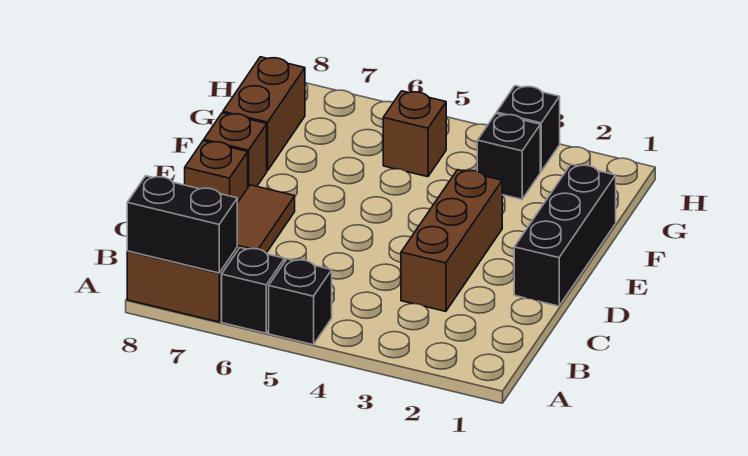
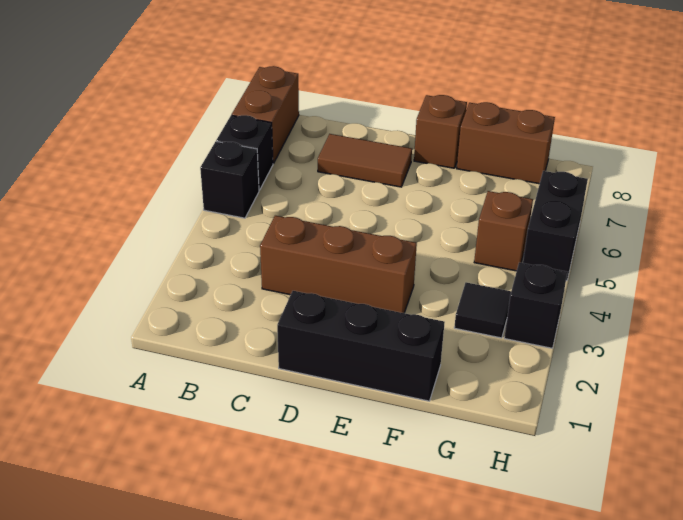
black 1x2 brick [127,176,237,273] -> black 1x2 brick moved to [523,171,588,281]
brown 1x1 brick [185,141,248,203] -> none
black 1x1 brick [477,114,540,199] -> black 1x1 tile [454,282,511,338]

